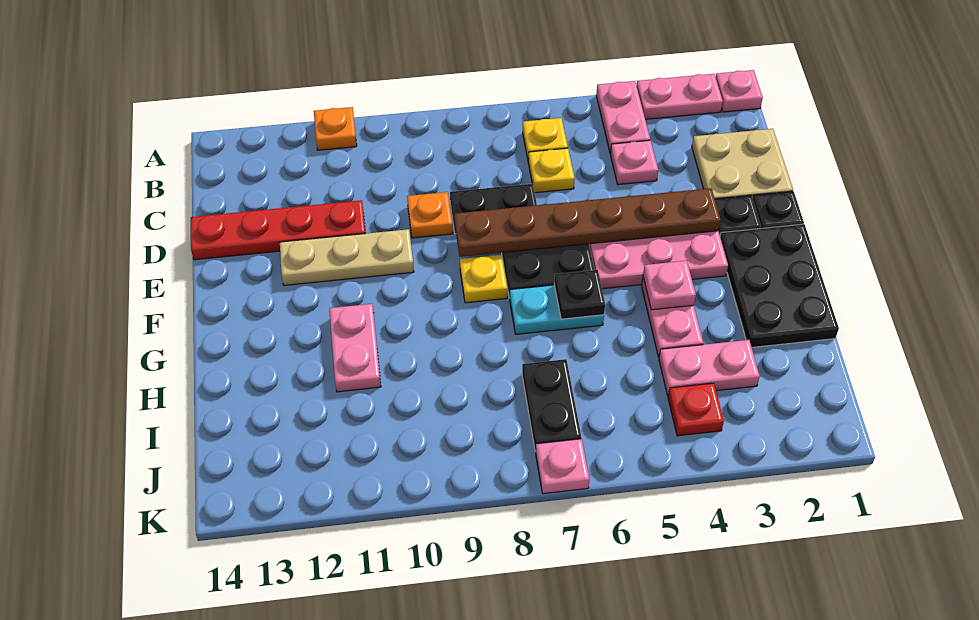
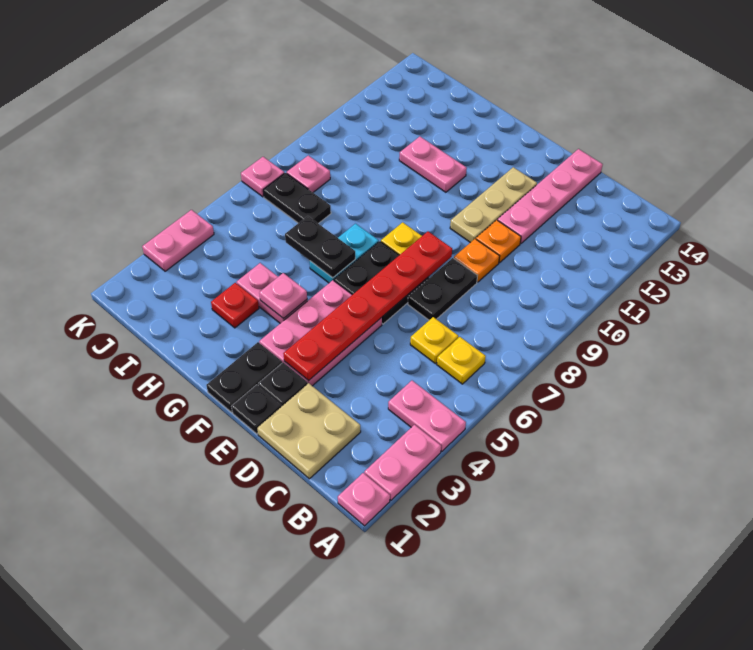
orange 1x1 plate [314,107,357,150] -> orange 1x1 plate moved to [476,220,521,263]
pink 1x1 plate [610,140,658,185] -> pink 1x1 plate moved to [287,156,330,192]
red 1x4 plate [191,200,365,260] -> pink 1x4 plate [498,149,603,244]
brown 1x6 plate [454,188,721,257] -> red 1x6 plate [283,232,452,381]
black 2x3 plate [720,224,839,347] -> black 1x2 plate [206,342,282,412]
black 1x1 plate [554,270,605,319] -> black 1x2 plate [285,216,355,278]
pink 1x2 plate [659,340,760,395] -> pink 1x2 plate moved to [142,210,214,271]
red 1x1 plate [668,383,724,436] -> red 1x1 plate moved to [211,283,259,328]

